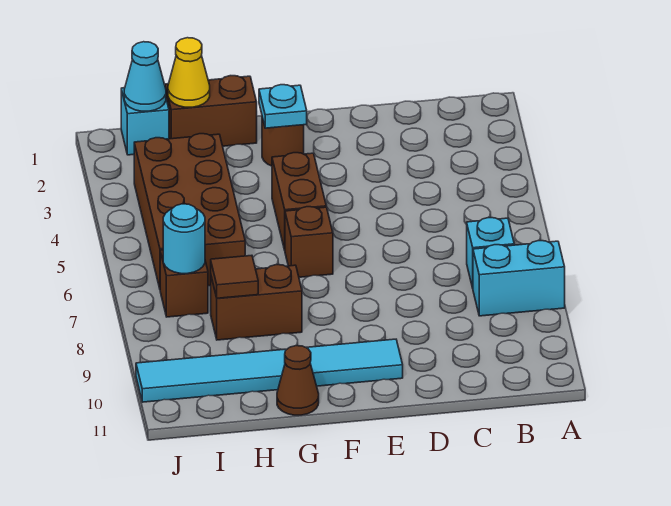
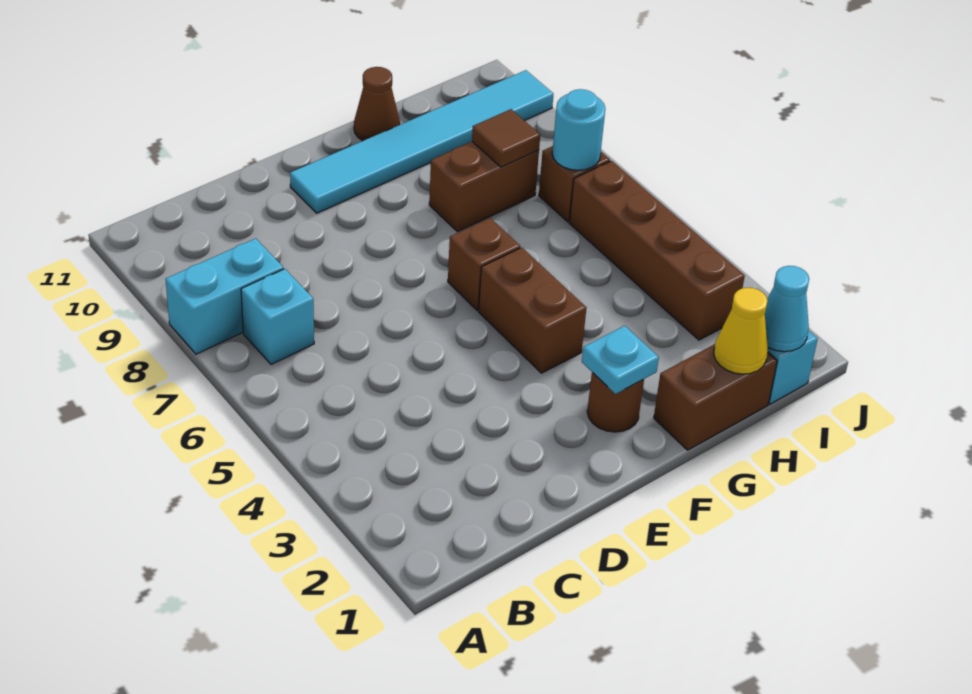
brown 2x4 brick [134,134,245,288] -> brown 1x4 brick [569,161,745,340]

